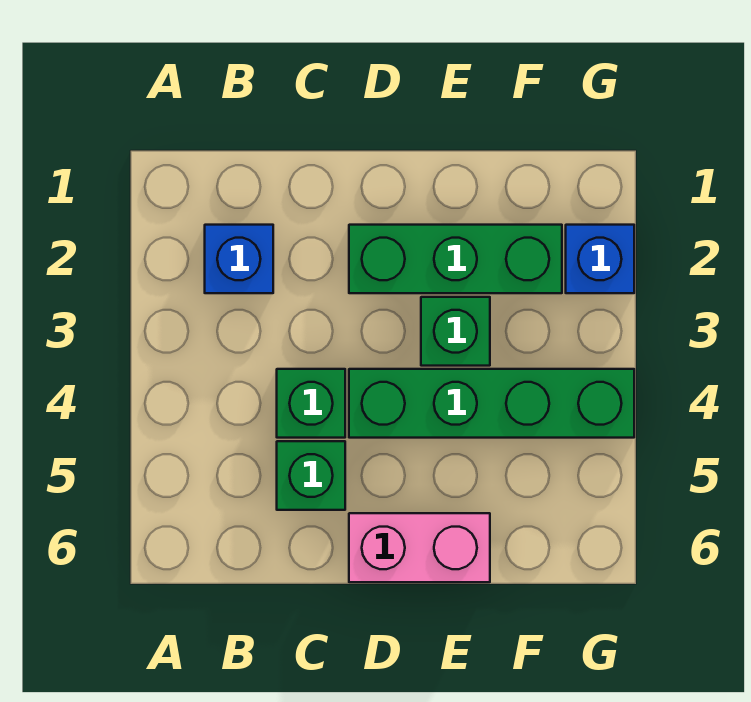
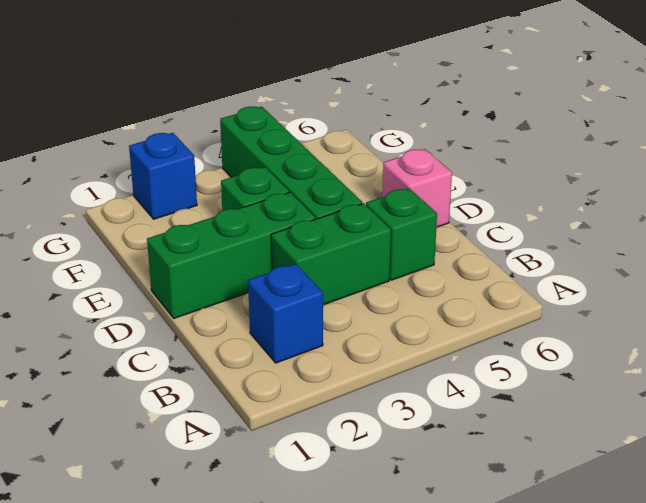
green 1x1 brick [277,369,345,438] -> green 1x2 brick [271,203,391,305]
green 1x3 brick [349,225,562,293] -> green 1x3 brick turned to [147,192,316,318]
pink 1x2 brick [349,513,490,582] -> pink 1x1 brick [382,149,452,227]

